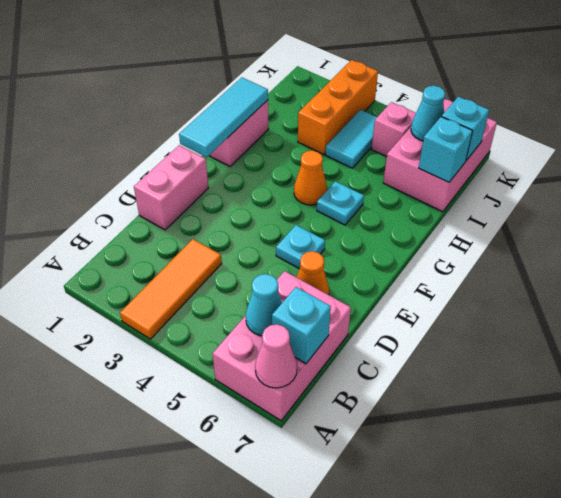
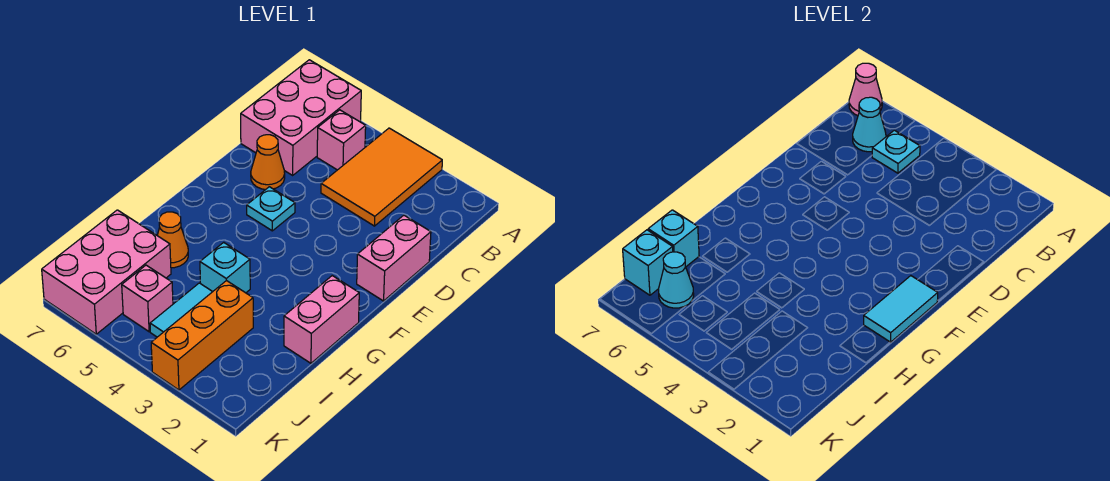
orange 1x3 tile [120,239,222,339] -> orange 2x3 tile [321,128,442,226]
none -> pink 1x1 brick [317,110,366,170]
cyan 1x1 brick [272,287,331,363] -> cyan 1x1 brick moved to [200,242,250,293]
cyan 1x3 tile [179,78,268,157] -> cyan 1x2 tile [864,276,938,342]
orange 1x1 cone [294,151,327,205] -> orange 1x1 cone moved to [157,212,188,268]
cyan 1x1 plate [317,181,364,225] -> cyan 1x1 plate moved to [872,130,920,173]

